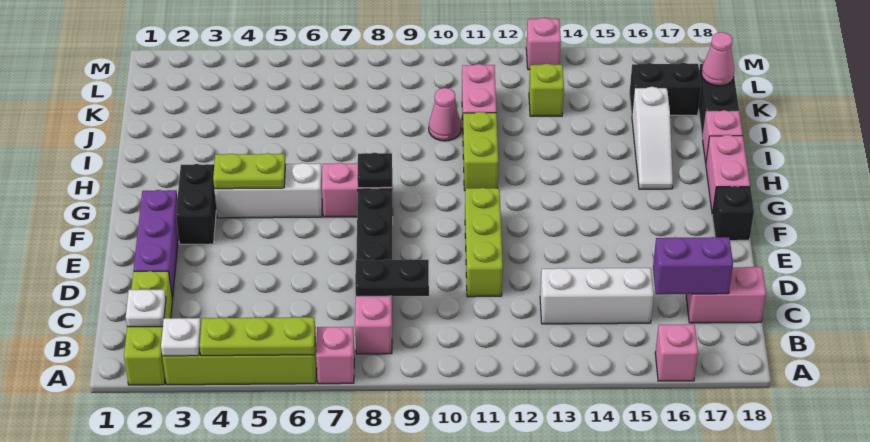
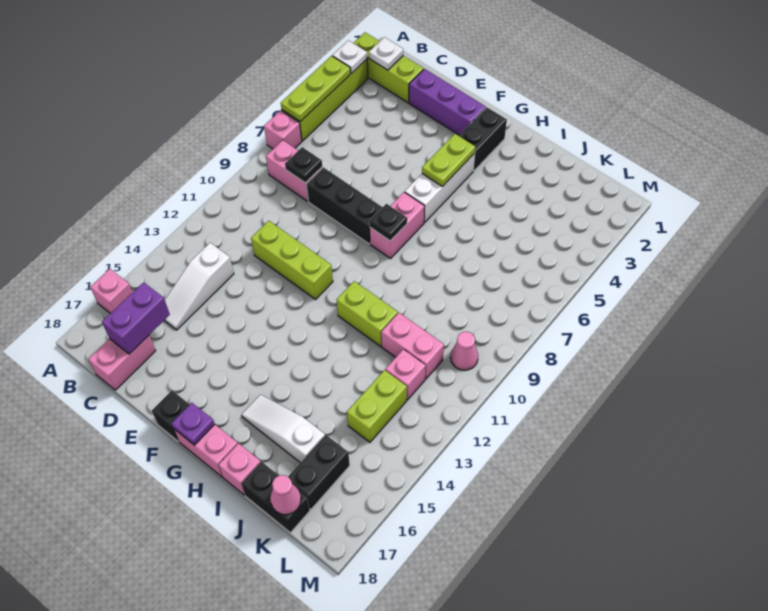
black 1x2 plate [355,259,429,296] -> black 1x1 plate [285,147,322,183]
white 1x3 brick [540,268,654,324] -> white 1x3 slope [164,243,234,330]
black 1x2 brick [176,164,216,244] -> black 1x2 brick turned to [459,107,507,171]
none -> purple 1x1 plate [171,403,215,445]
pink 1x1 cone [429,88,461,141] -> pink 1x1 cone moved to [450,332,478,370]
lime 1x1 brick [529,64,564,116] -> lime 1x2 brick [347,370,407,442]
pink 1x1 brick [526,18,561,70] -> pink 1x1 brick moved to [385,349,426,400]

